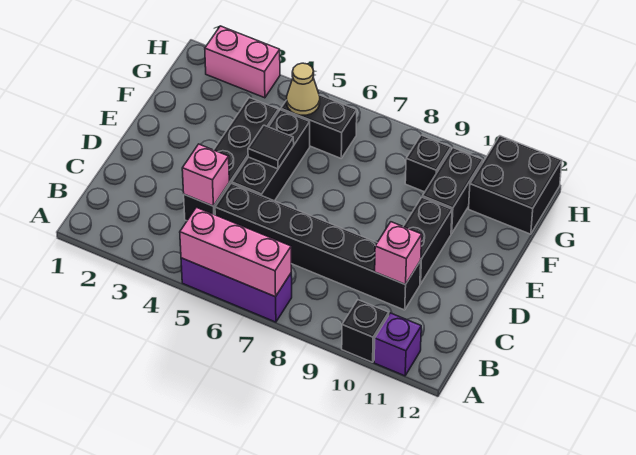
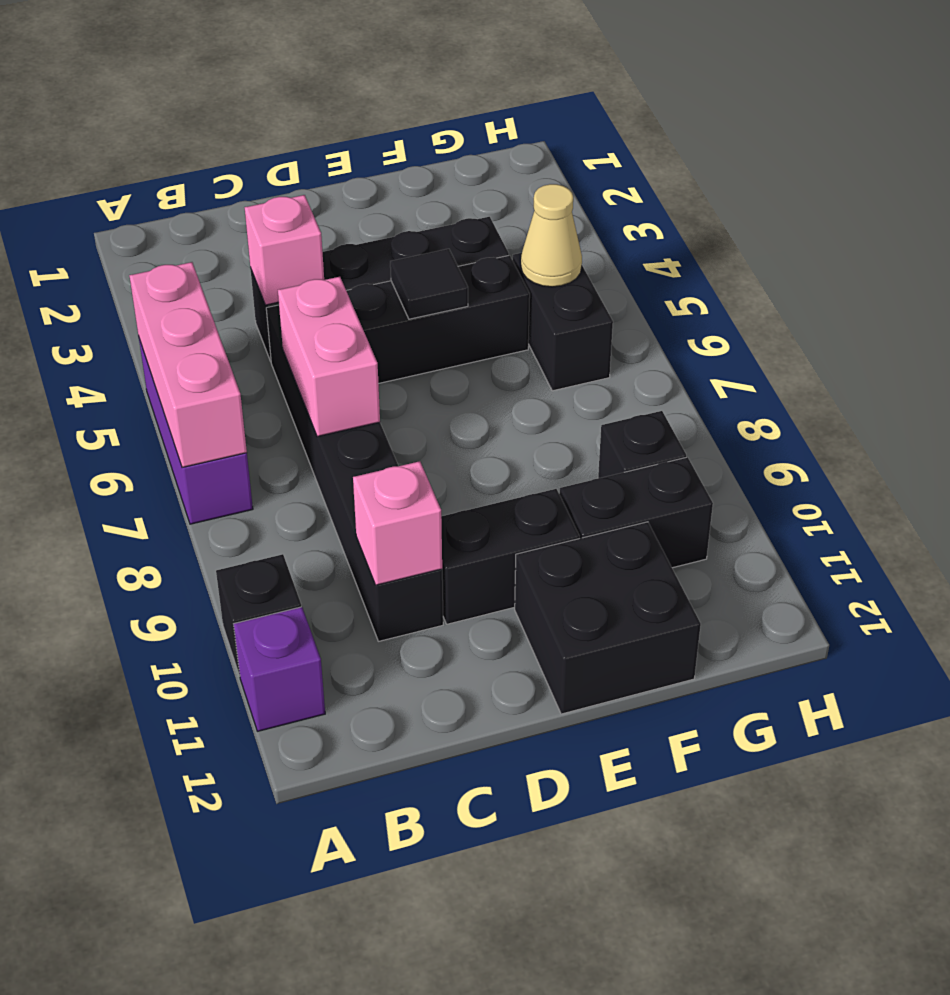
black 2x2 brick [469,136,562,234] -> black 2x2 brick moved to [515,522,701,714]
pink 1x2 brick [205,26,280,98] -> pink 1x2 brick moved to [278,277,380,437]

